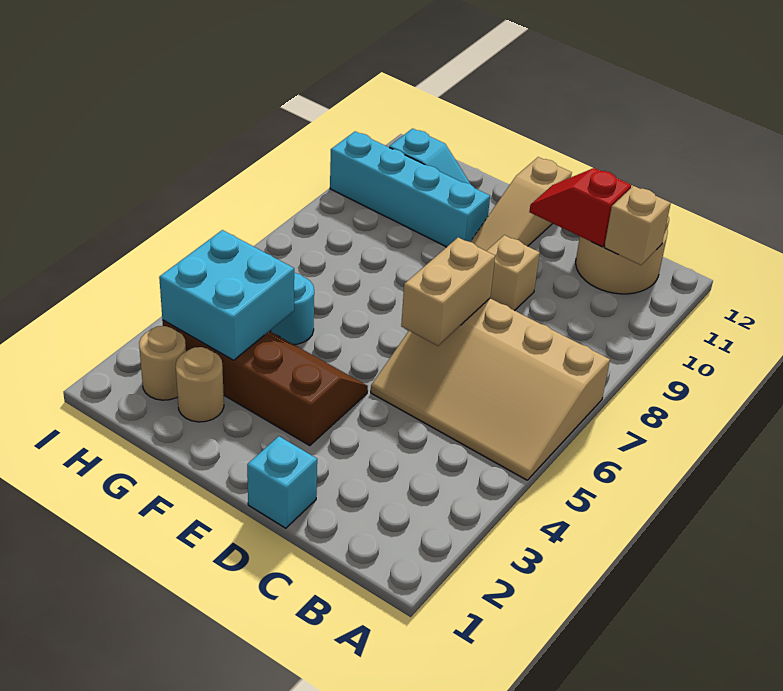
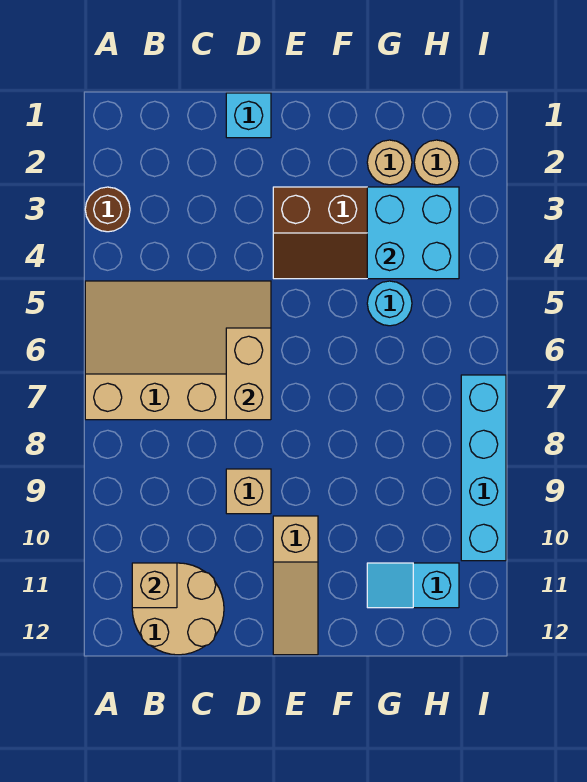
none -> brown 1x1 round brick [85,187,130,232]
red 1x2 slope [529,168,631,247] -> none
tan 1x3 slope [471,157,572,251] -> tan 1x3 slope turned to [273,516,318,655]
cyan 1x4 brick [330,132,490,247] -> cyan 1x4 brick turned to [461,375,506,561]

